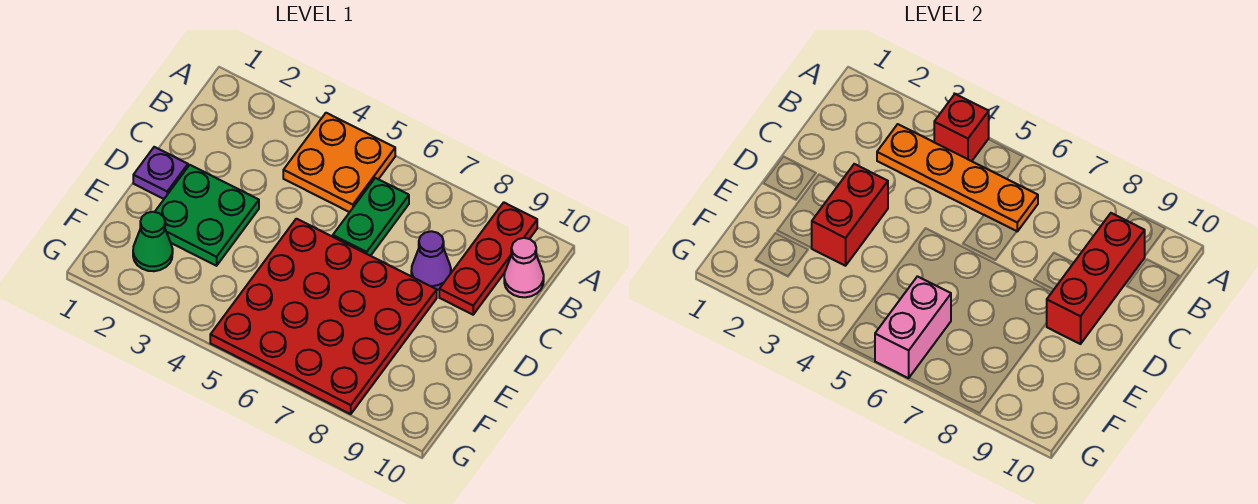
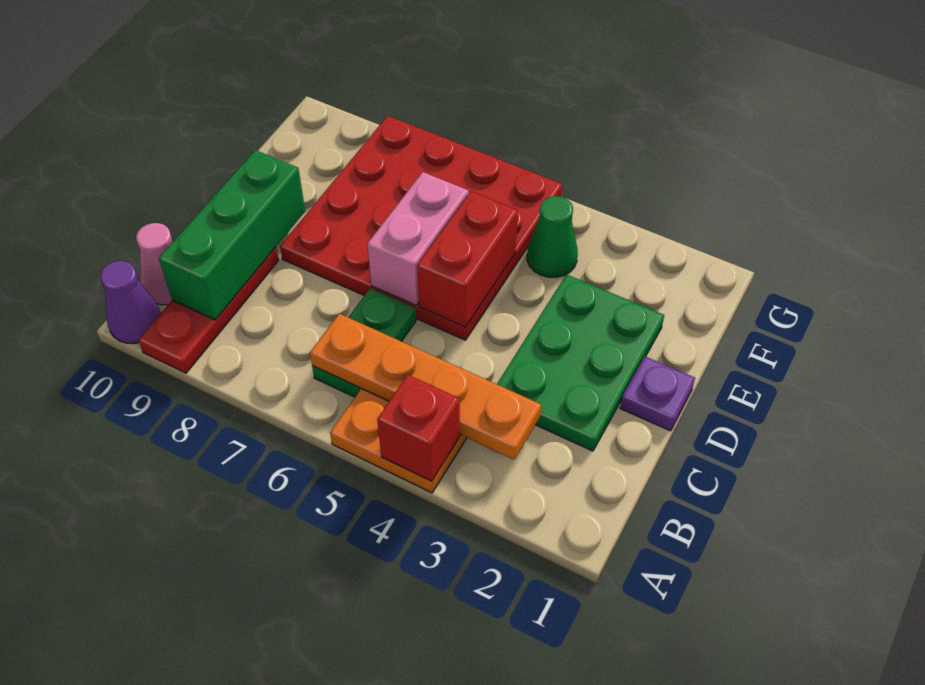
red 1x3 brick [1047,213,1145,344] -> green 1x3 brick [159,150,305,320]
purple 1x1 cone [411,231,451,290] -> purple 1x1 cone moved to [101,261,161,343]
green 2x2 plate [155,165,259,266] -> green 2x3 plate [497,274,664,451]
red 1x2 brick [812,164,888,266] -> red 1x2 brick moved to [417,191,518,327]
green 1x1 cone [133,212,173,271] -> green 1x1 cone moved to [527,196,578,277]
pink 1x2 brick [875,276,951,378] -> pink 1x2 brick moved to [367,172,469,306]

